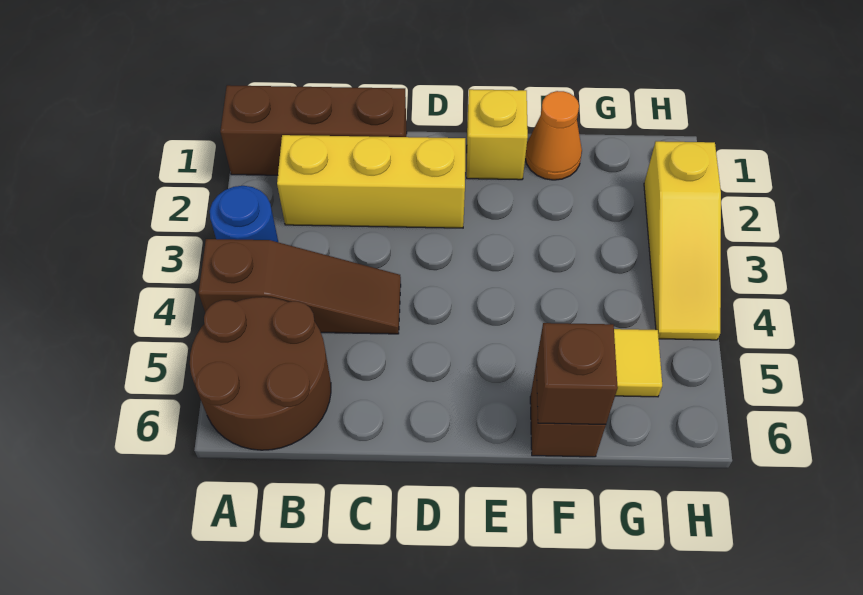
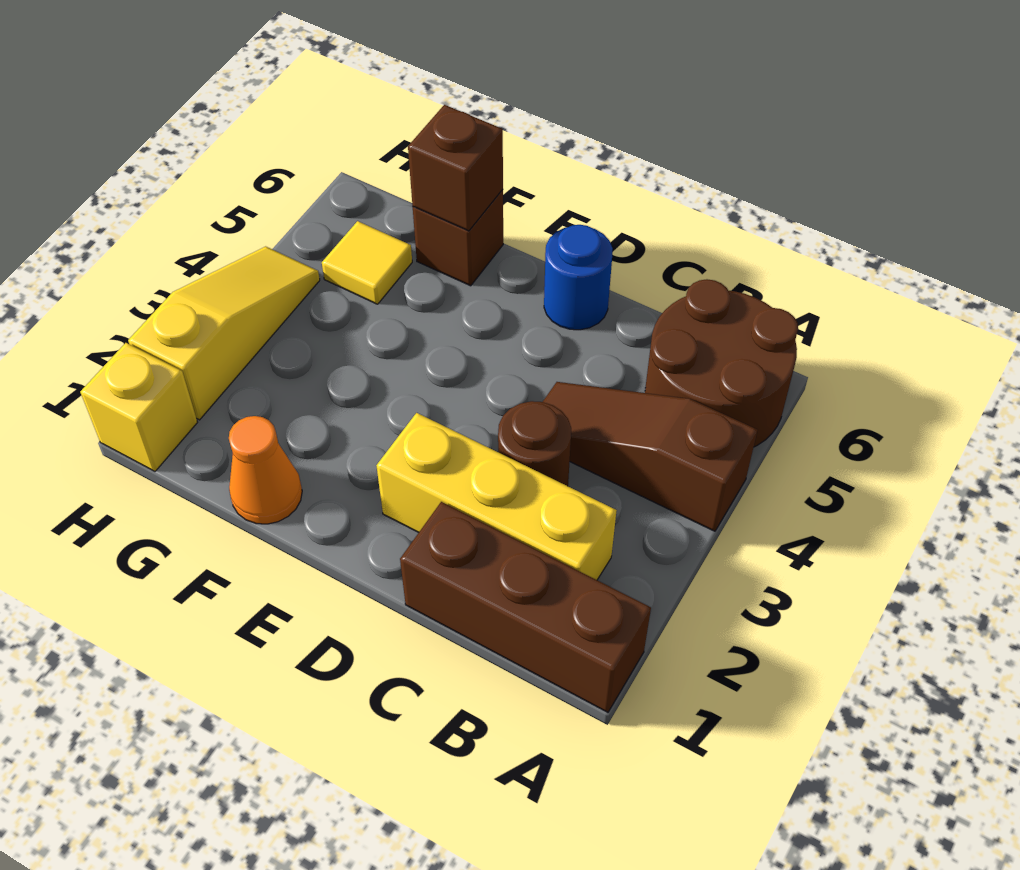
blue 1x1 round brick [210,186,278,242] -> blue 1x1 round brick moved to [544,225,613,330]
none -> brown 1x1 round brick [498,401,571,486]
yellow 1x1 brick [467,89,528,180] -> yellow 1x1 brick moved to [80,343,198,471]

